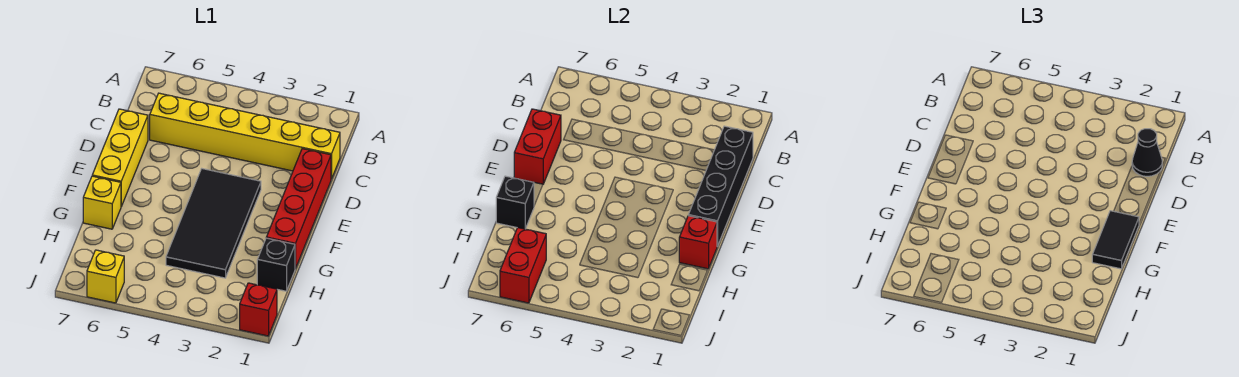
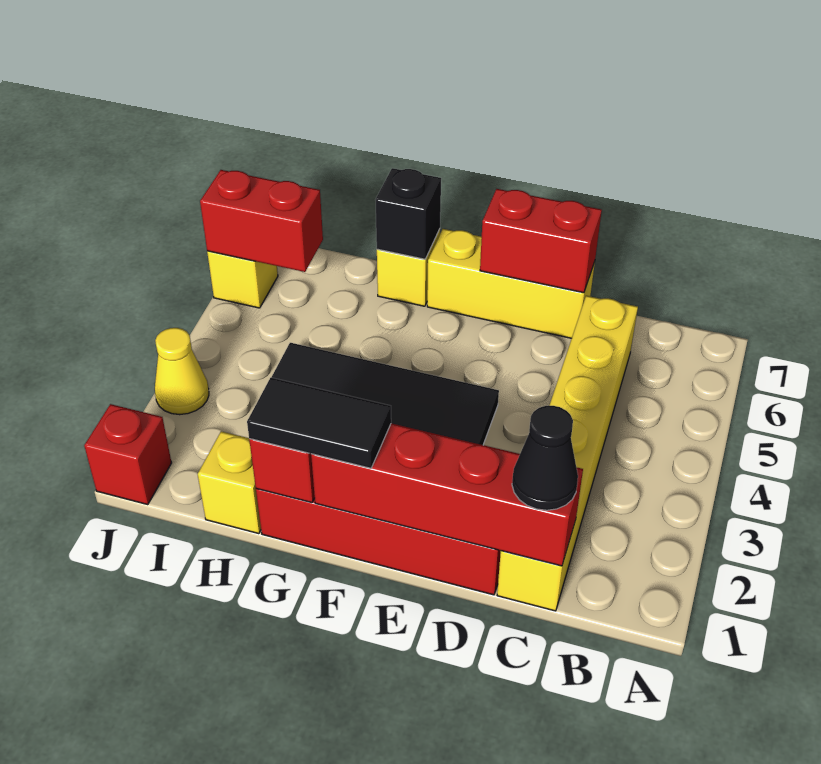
black 1x4 brick [688,126,753,246] -> red 1x4 brick [311,423,583,566]
black 1x1 brick [257,238,295,291] -> yellow 1x1 brick [198,431,261,534]
none -> yellow 1x1 cone [155,328,209,415]

